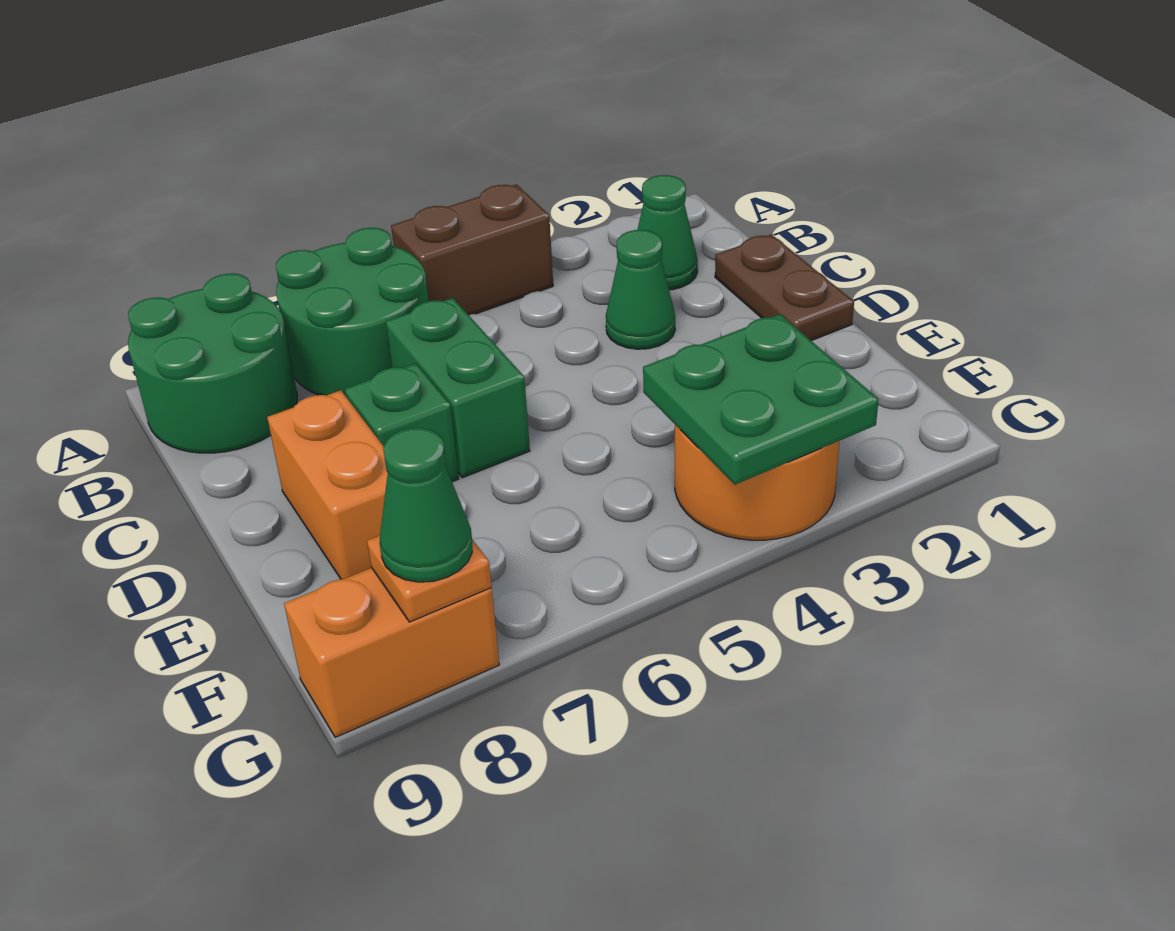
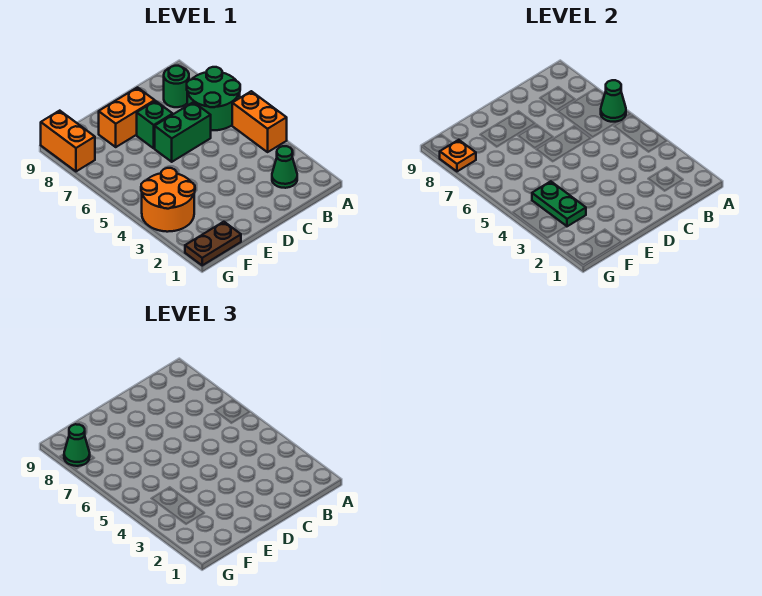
brown 1x2 brick [391,184,553,315] -> orange 1x2 brick [232,91,287,152]
green 2x2 round brick [128,273,297,453] -> green 1x1 round brick [164,66,189,107]
brown 1x2 plate [715,234,854,341] -> brown 1x2 plate moved to [185,222,241,265]
green 1x1 cone [606,230,675,349] -> green 1x1 cone moved to [601,80,626,122]
green 2x2 plate [643,314,879,485] -> green 1x2 plate [532,181,586,226]

